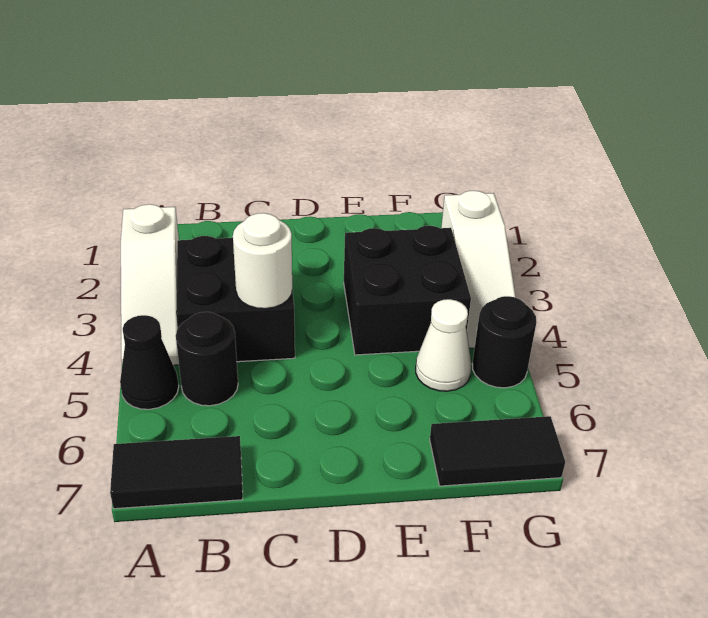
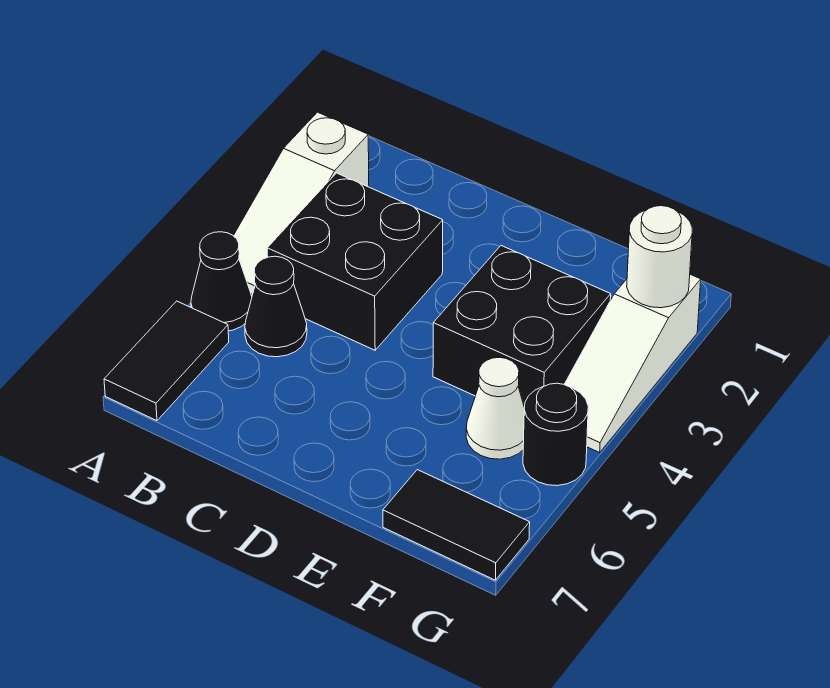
black 1x2 tile [110,436,243,509] -> black 1x2 tile turned to [104,301,229,421]
black 1x1 round brick [176,312,238,406] -> black 1x1 cone [245,256,307,357]
white 1x1 round brick [233,213,292,309] -> white 1x1 round brick moved to [627,206,692,308]

